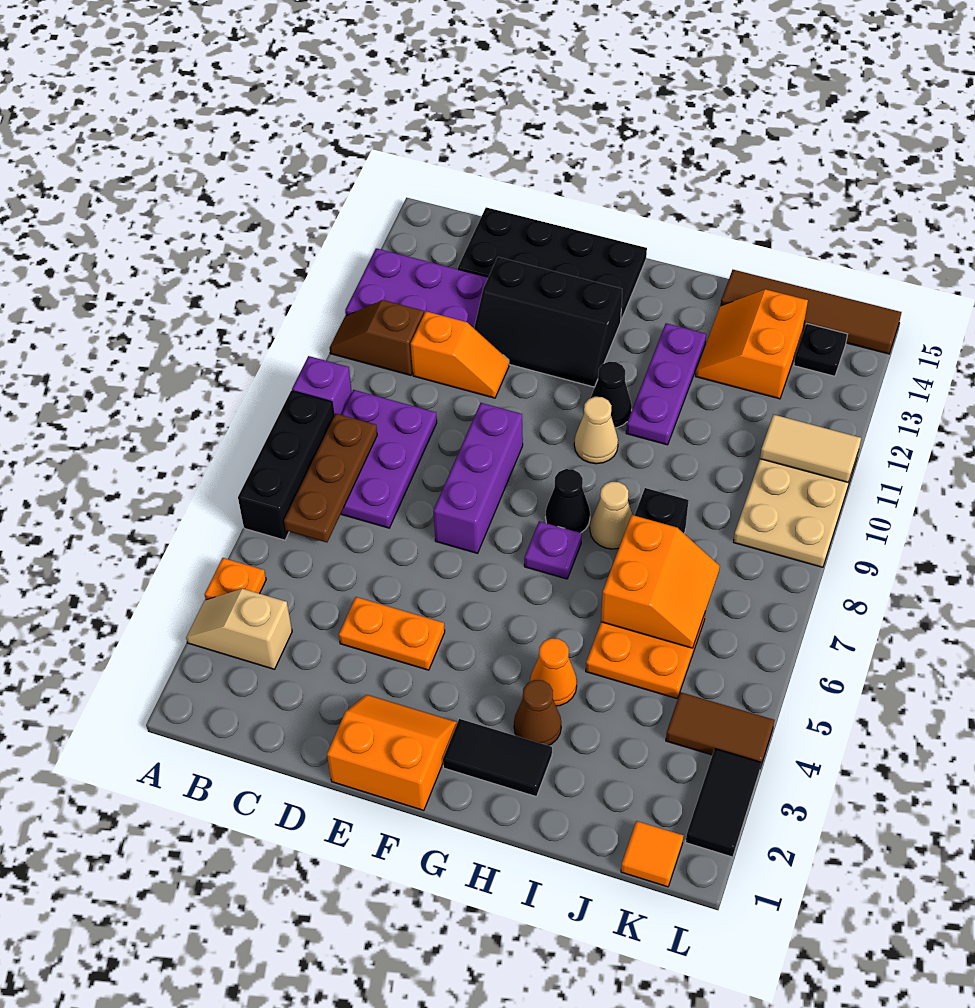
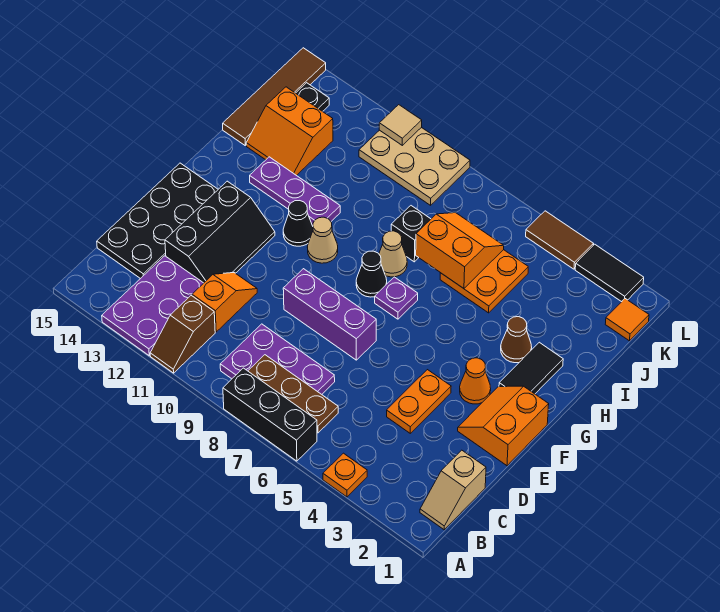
tan 1x2 slope [186,589,292,669] -> tan 1x2 slope moved to [420,450,486,530]
purple 1x1 brick [292,356,352,415] -> none
orange 1x1 cone [530,638,577,706] -> orange 1x1 cone moved to [460,358,491,404]
brown 1x2 tile [666,692,774,768] -> brown 1x2 tile turned to [526,211,593,269]
tan 1x2 tile [760,414,861,483] -> tan 1x1 tile [379,105,422,145]

